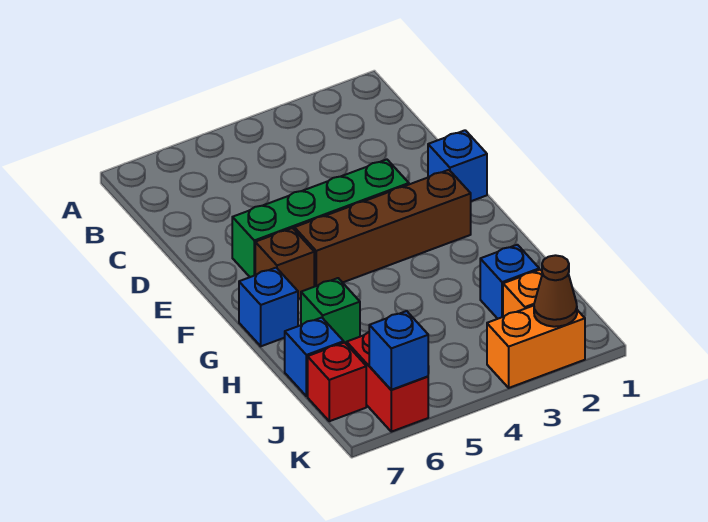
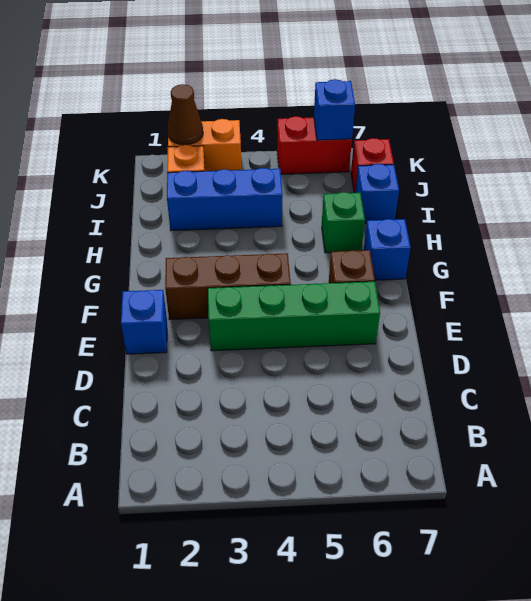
brown 1x4 brick [294,170,471,287] -> brown 1x3 brick [165,253,291,320]
blue 1x1 brick [480,245,539,319] -> blue 1x3 brick [167,168,283,231]
red 1x2 brick [347,332,428,432] -> red 1x2 brick turned to [277,116,352,174]

